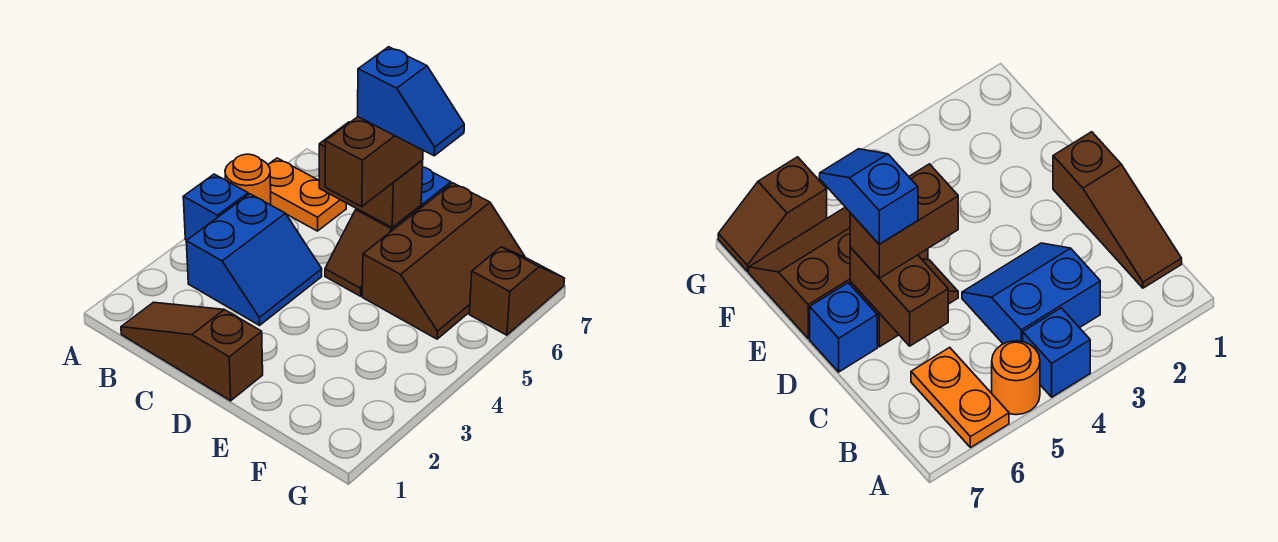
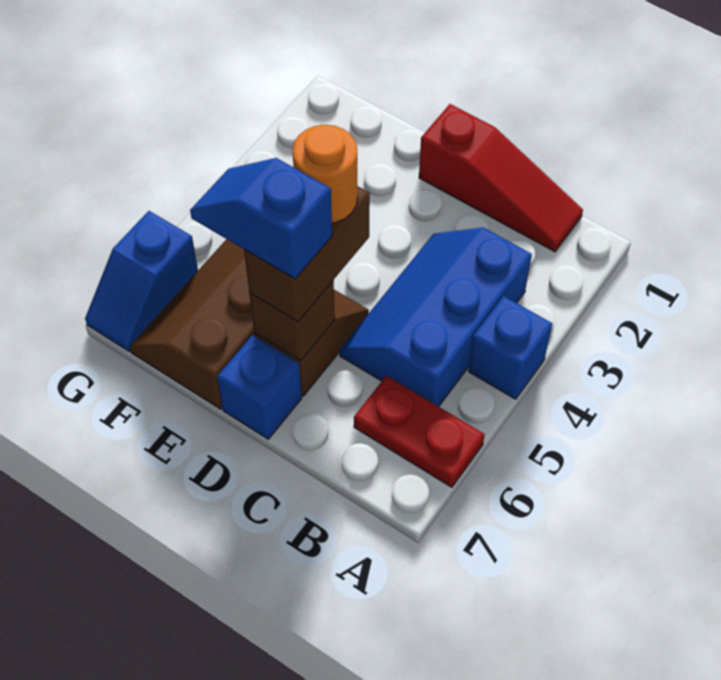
orange 1x1 round brick [225,154,271,205] -> orange 1x1 round brick moved to [292,125,358,223]
orange 1x2 plate [268,158,346,231] -> red 1x2 plate [354,376,485,487]
brown 1x3 slope [121,302,263,401] -> red 1x3 slope [419,104,583,252]
blue 2x2 slope [186,194,322,325] -> blue 2x3 slope [339,228,532,407]
brown 1x2 brick [319,122,423,228] -> brown 1x1 brick [249,281,335,360]
brown 1x2 slope [469,247,565,335] -> blue 1x2 slope [85,211,198,351]

